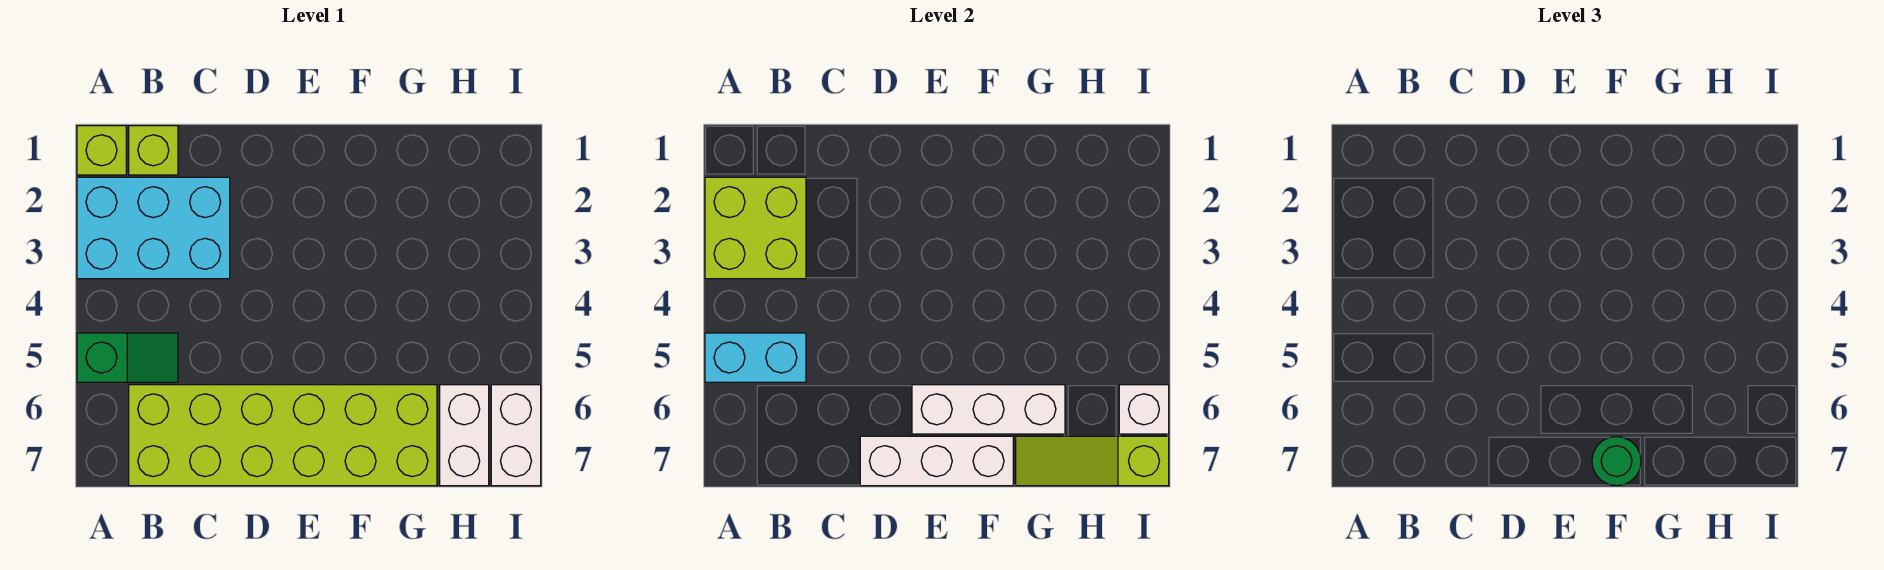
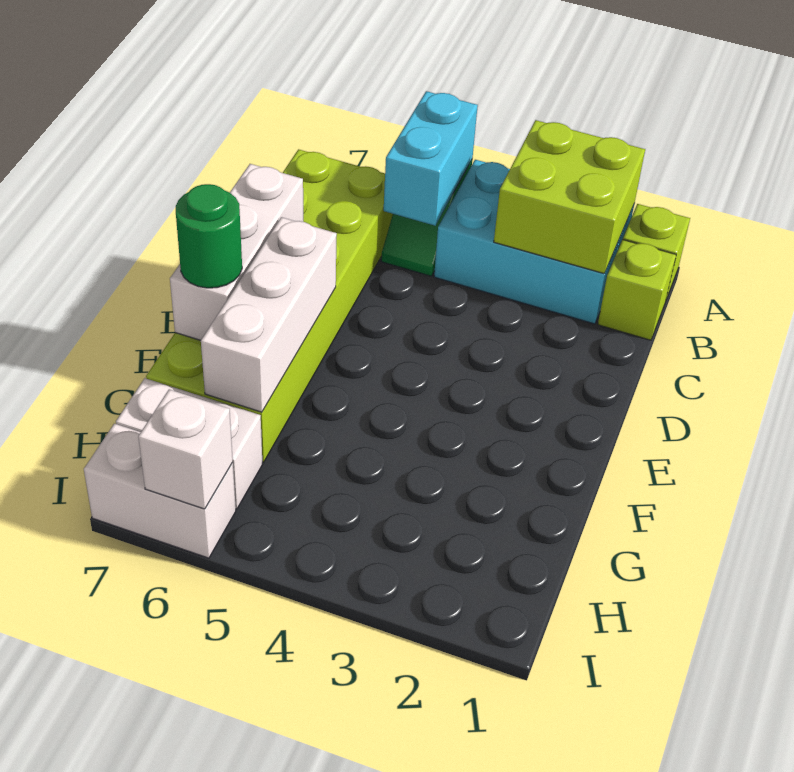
cyan 2x3 brick [77,177,230,279] -> cyan 2x3 brick turned to [434,160,634,324]
lime 1x3 slope [1016,436,1169,486] -> none

